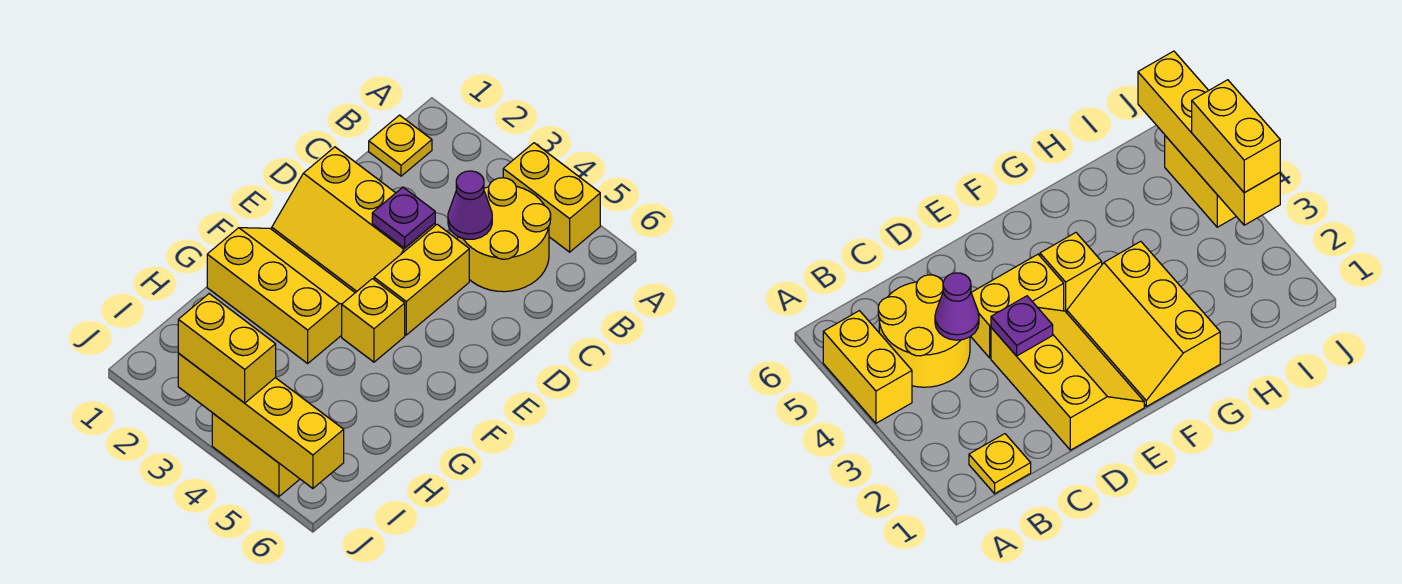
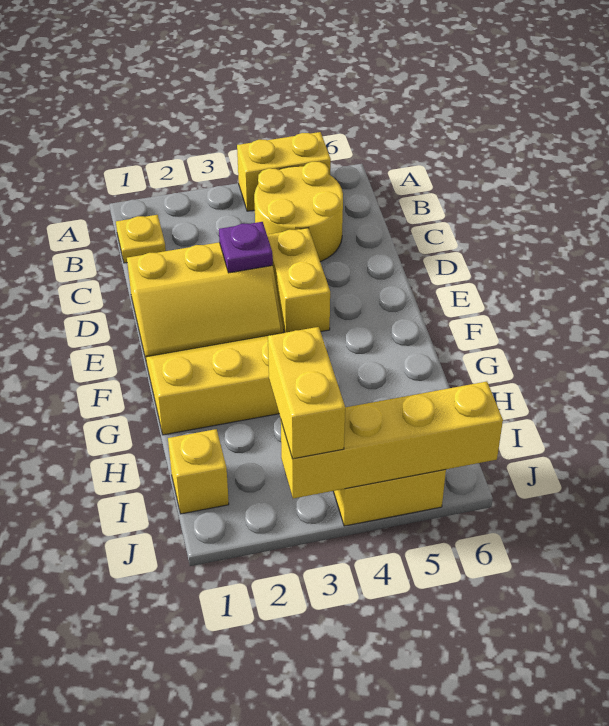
purple 1x1 cone [448,171,492,239] -> none
yellow 1x1 brick [342,279,405,362] -> yellow 1x1 brick moved to [168,429,229,514]
yellow 1x2 brick [178,294,276,403] -> yellow 1x2 brick turned to [268,327,345,459]

